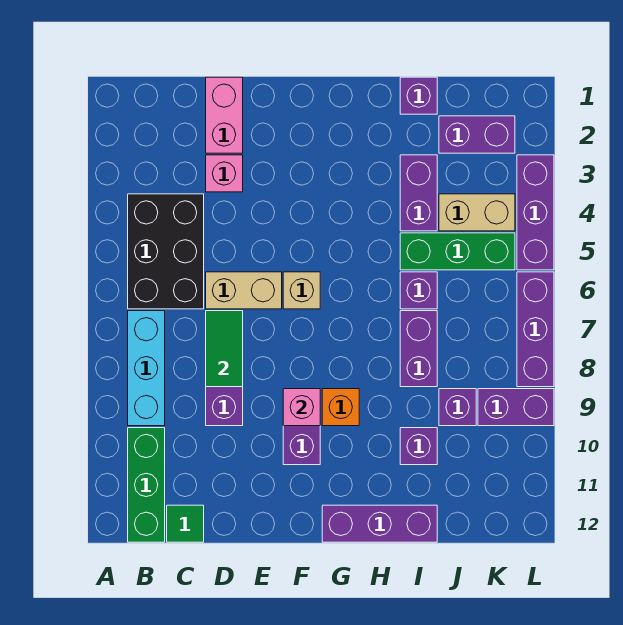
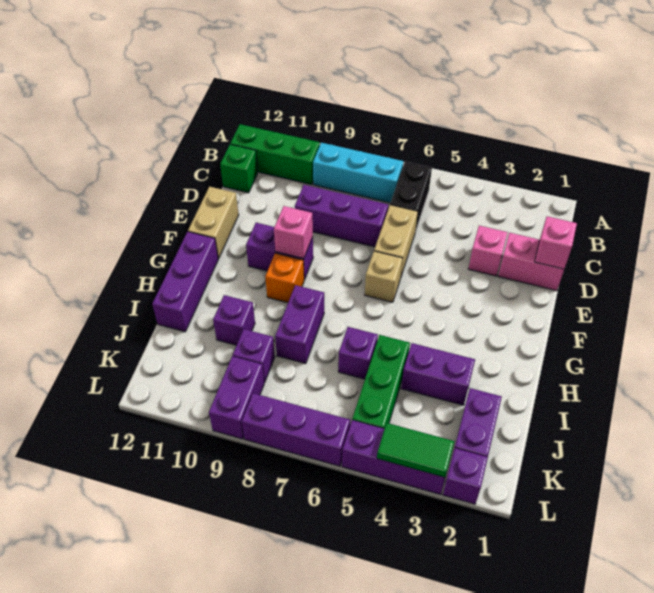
black 2x3 brick [128,194,204,309] -> black 1x2 brick [390,162,432,232]
green 1x1 tile [167,505,204,542] -> green 1x1 brick [220,144,258,193]
none -> pink 1x1 brick [535,216,577,269]
green 1x2 tile [206,311,243,387] -> green 1x2 tile moved to [377,423,454,477]
purple 1x1 brick [400,77,437,114] -> purple 1x1 brick moved to [443,448,488,504]
purple 1x2 brick [400,311,437,387] -> purple 1x2 brick turned to [275,285,324,364]
tan 1x2 brick [439,194,515,231] -> tan 1x2 brick moved to [188,187,239,259]

